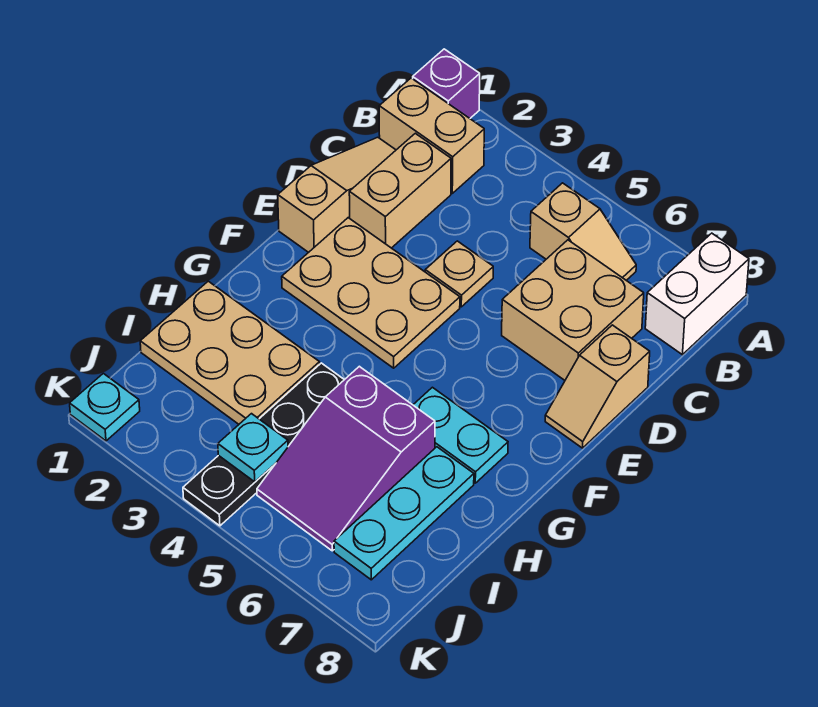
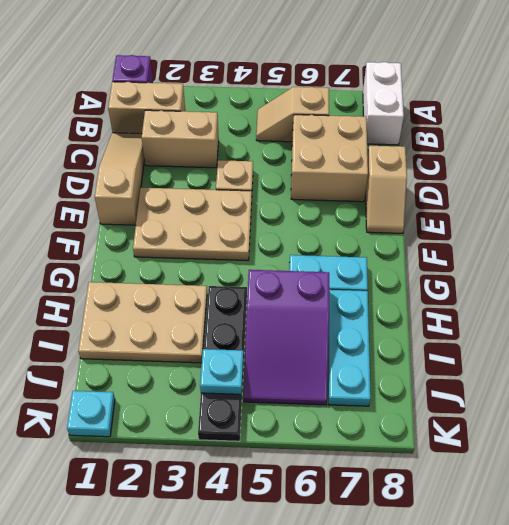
tan 1x2 slope [530,183,636,280] -> tan 1x2 slope turned to [256,87,329,142]
tan 1x2 brick [349,133,451,248] -> tan 1x2 brick turned to [142,110,219,168]

